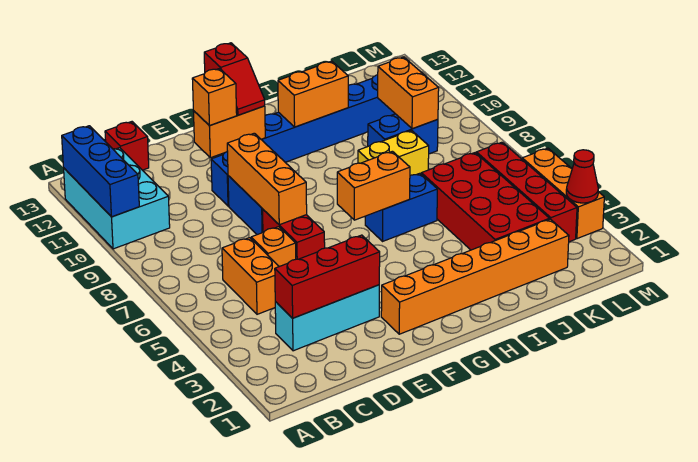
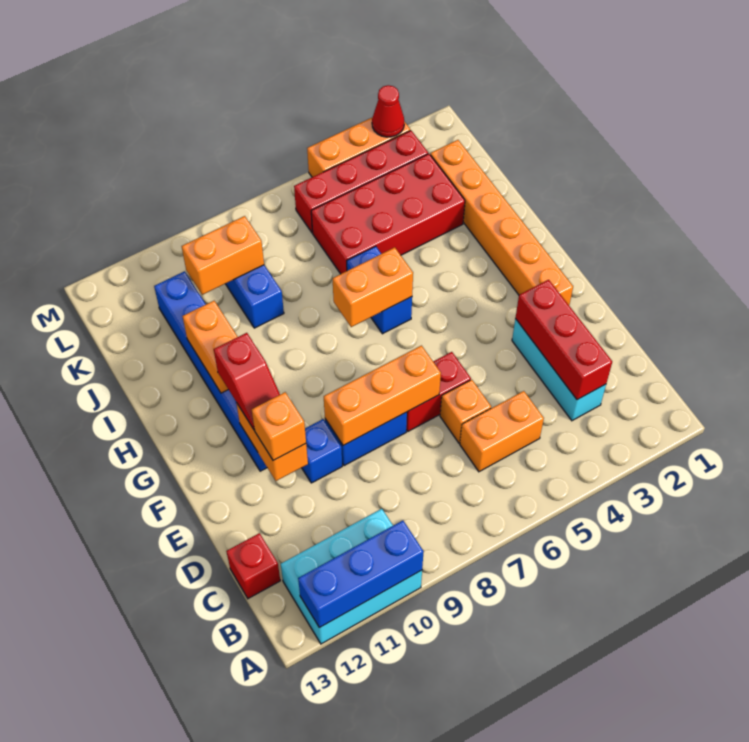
red 1x2 slope [204,43,265,115] -> red 1x2 slope turned to [214,333,280,430]
orange 1x2 brick [337,151,410,220] -> orange 1x2 brick turned to [333,247,413,327]
yellow 1x2 brick [358,131,429,175] -> none

